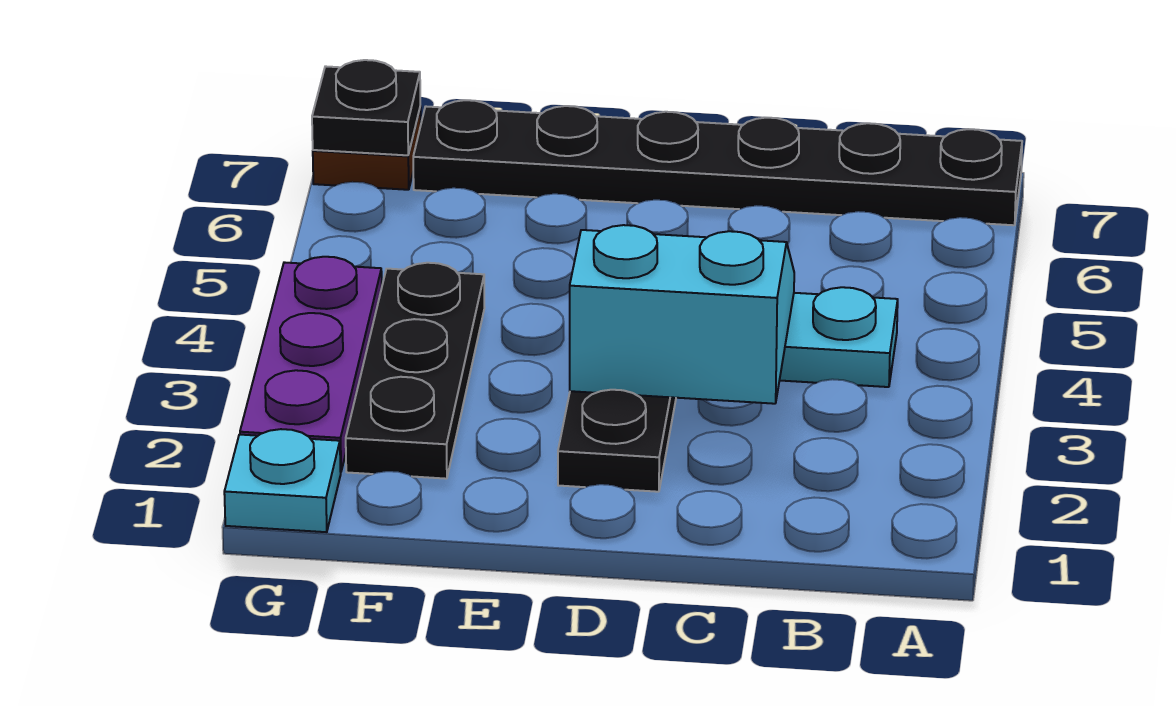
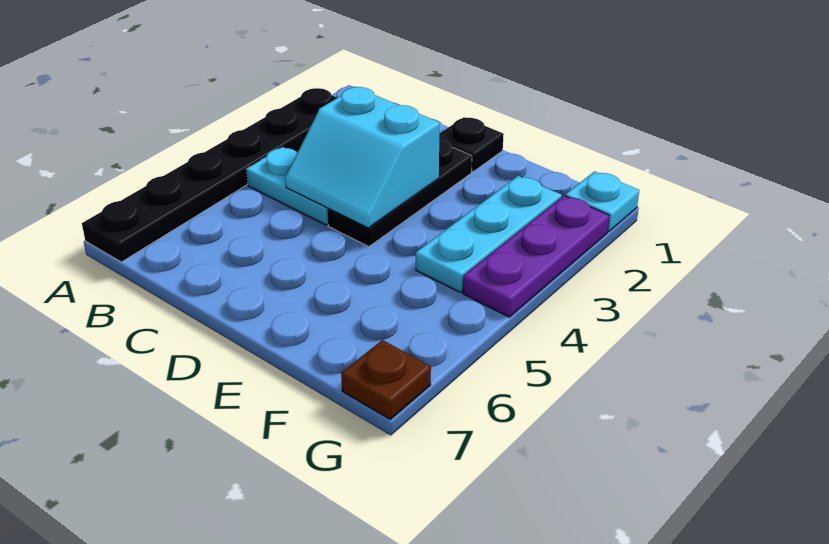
black 1x6 plate [413,100,1022,225] -> black 1x6 plate turned to [82,88,337,262]
black 1x3 plate [346,263,485,479] -> cyan 1x3 plate [416,176,562,292]
black 1x1 plate [312,60,420,155] -> black 1x1 plate moved to [439,117,504,172]

